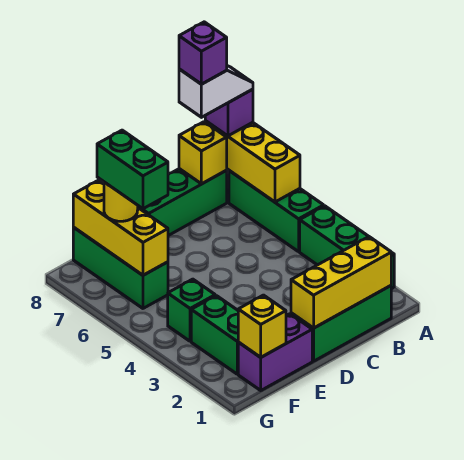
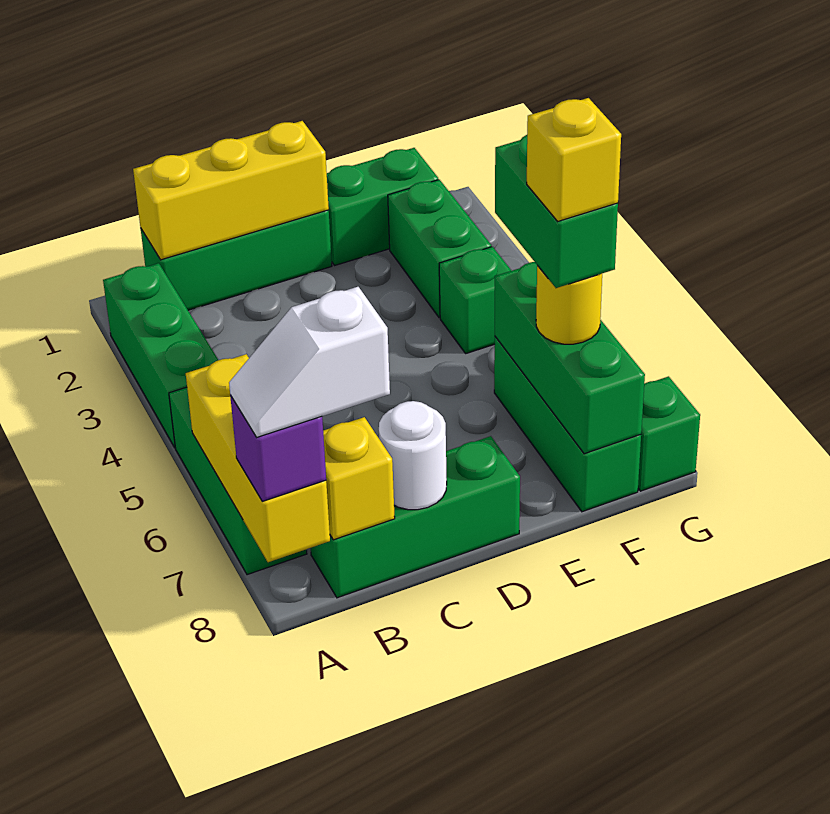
purple 1x1 brick [179,22,227,84] -> none
none -> white 1x1 round brick [379,401,447,510]
purple 1x2 brick [238,314,312,390] -> green 1x2 brick [327,148,438,266]
yellow 1x1 brick [238,295,286,357] -> yellow 1x1 brick moved to [527,98,621,221]
yellow 1x3 brick [73,180,168,275] -> green 1x3 brick [495,262,645,454]
none -> green 1x1 brick [638,376,700,491]

